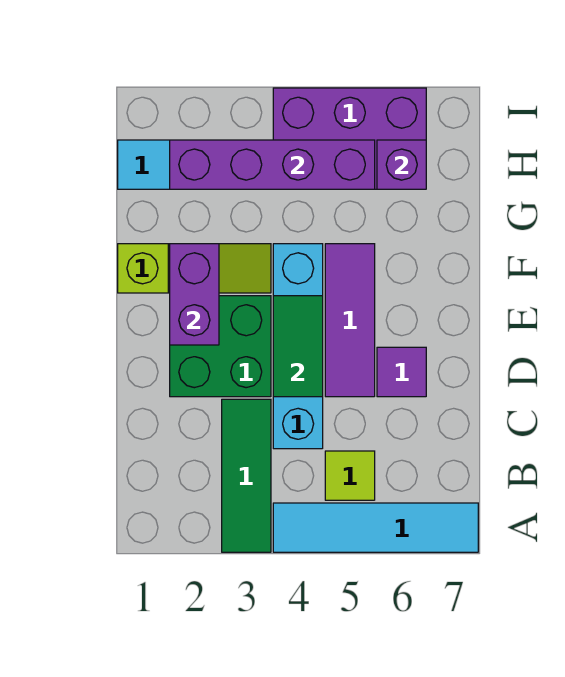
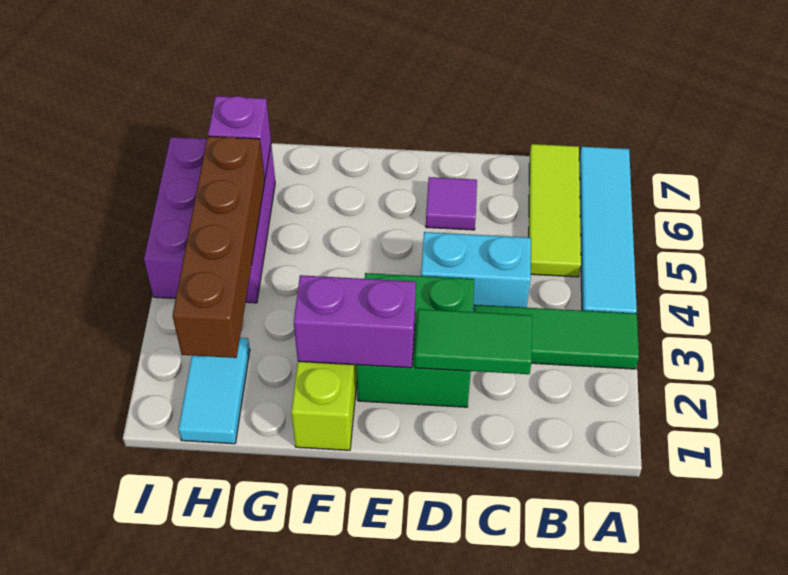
lime 1x1 tile [325,451,375,500] -> lime 1x3 tile [529,144,581,277]
cyan 1x4 brick [273,244,323,449] -> cyan 1x2 brick [421,232,531,312]
green 1x2 tile [273,296,323,397] -> green 1x2 tile moved to [415,309,532,374]
purple 1x3 tile [325,244,375,397] -> none
purple 1x4 brick [170,140,375,189] -> brown 1x4 brick [172,136,265,358]

